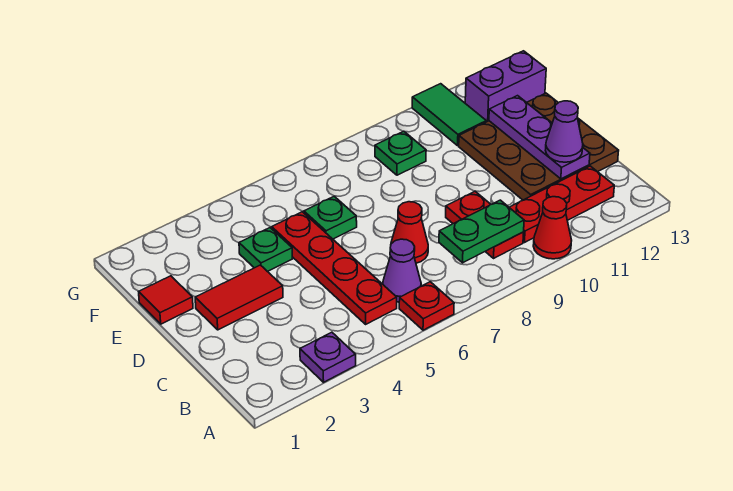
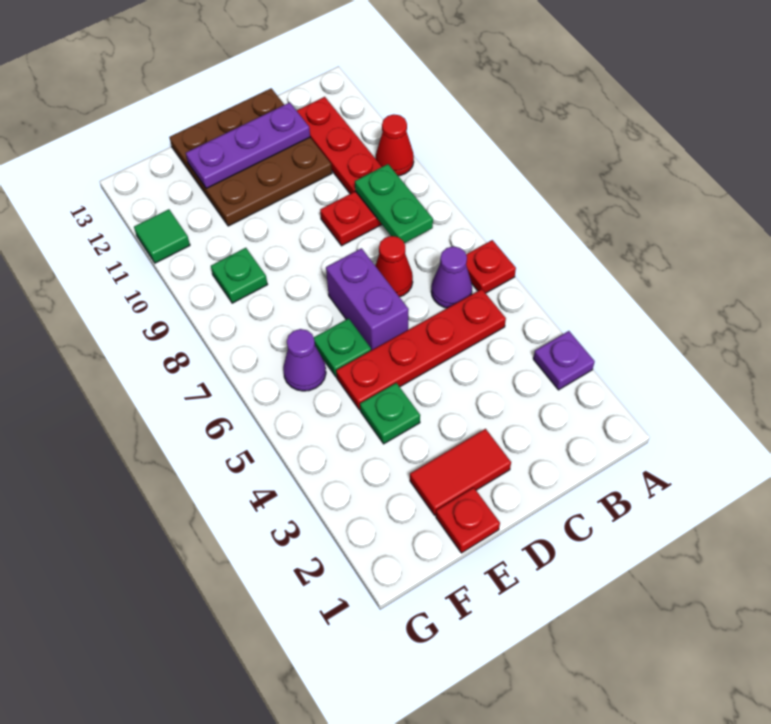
purple 1x1 cone [545,101,583,162] -> purple 1x1 cone moved to [283,329,326,391]
red 1x2 tile [195,265,283,330] -> red 1x2 tile turned to [410,429,511,515]
red 1x1 tile [139,276,193,324] -> red 1x1 plate [436,488,500,553]
green 1x2 tile [412,84,486,146] -> green 1x1 tile [134,209,190,263]
purple 1x2 brick [465,51,546,122] -> purple 1x2 brick moved to [326,248,409,350]

